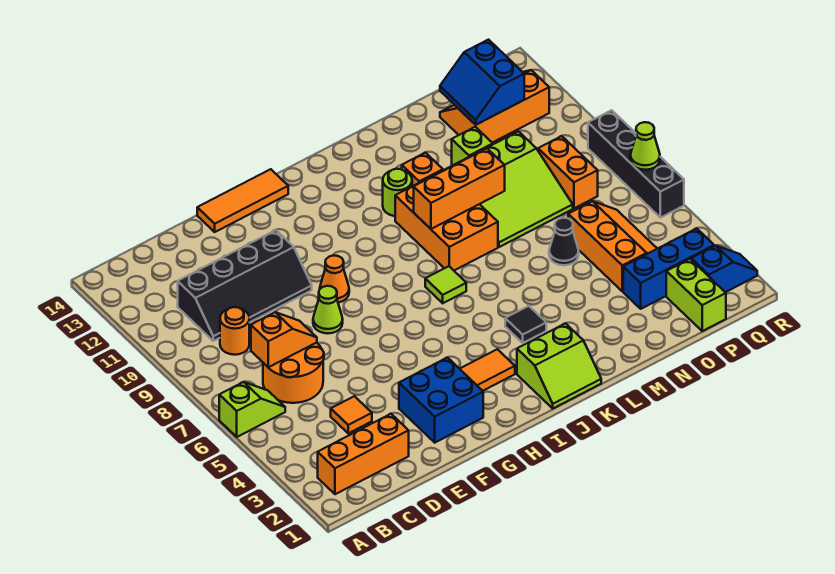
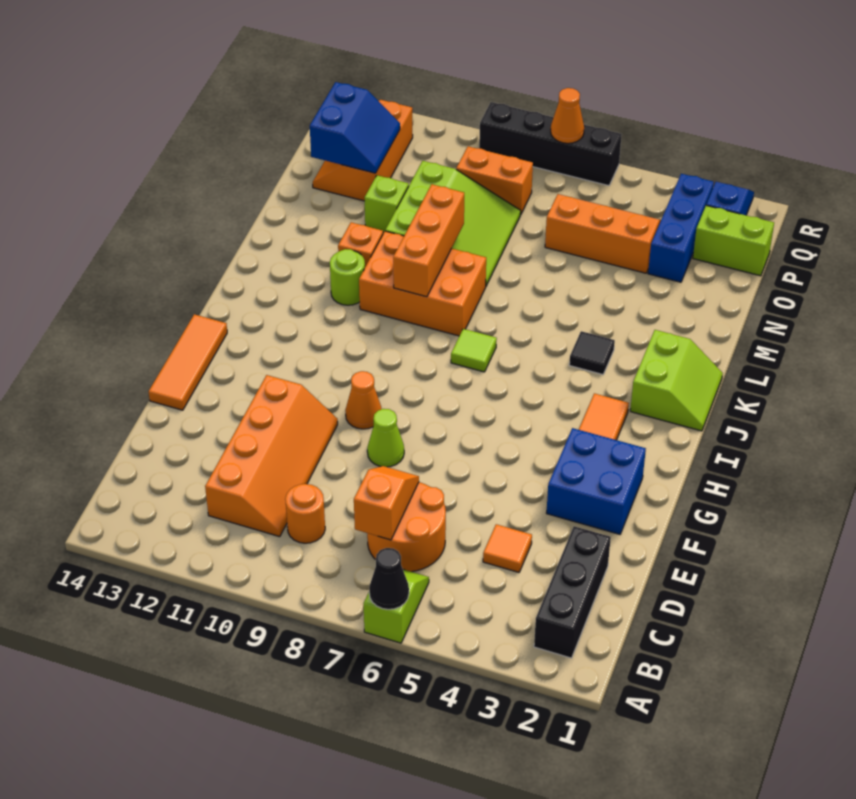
orange 1x3 brick [318,414,409,494] -> black 1x3 brick [534,526,611,658]
black 2x4 slope [178,230,312,341] -> orange 2x4 slope [205,375,338,537]
black 1x1 cone [549,218,579,265] -> black 1x1 cone moved to [369,548,409,609]
blue 2x2 slope [440,40,524,125] -> blue 2x2 slope turned to [310,82,400,173]
lime 1x1 cone [630,122,660,170] -> orange 1x1 cone [551,88,584,143]

